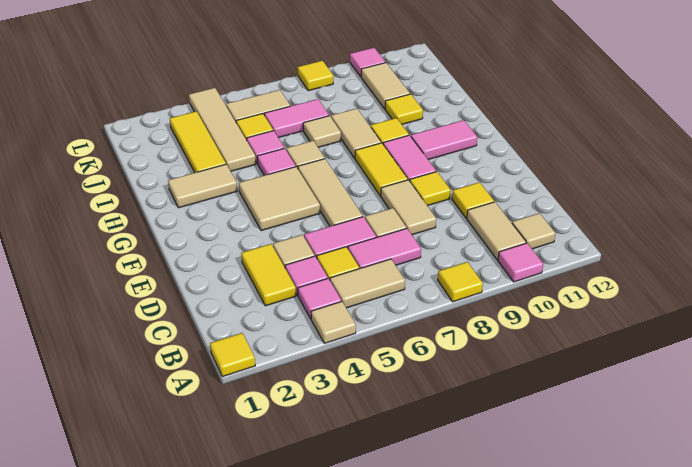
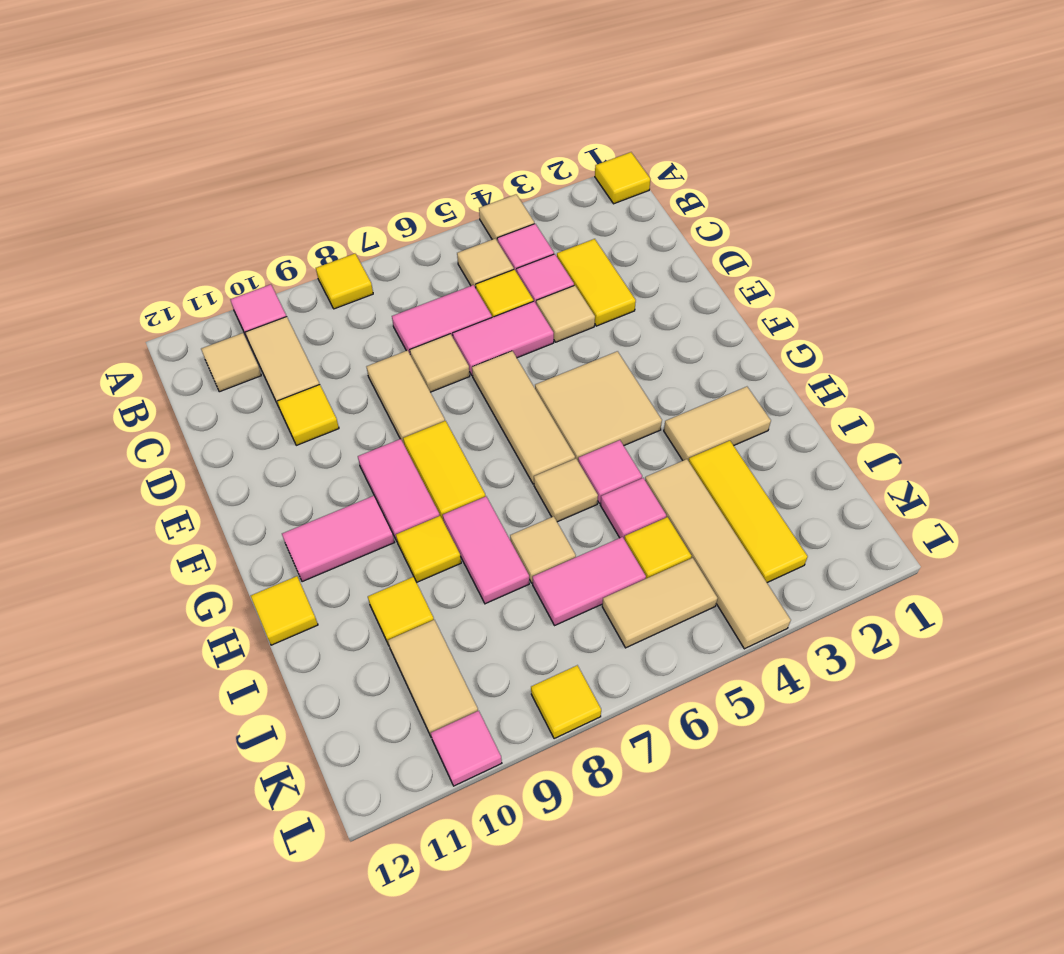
tan 1x2 tile [330,259,405,308] -> tan 1x1 tile [457,239,514,288]
yellow 1x1 tile [410,172,451,206] -> yellow 1x1 tile moved to [251,576,318,645]
tan 1x2 tile [331,108,381,158] -> pink 1x2 tile [443,497,529,604]

